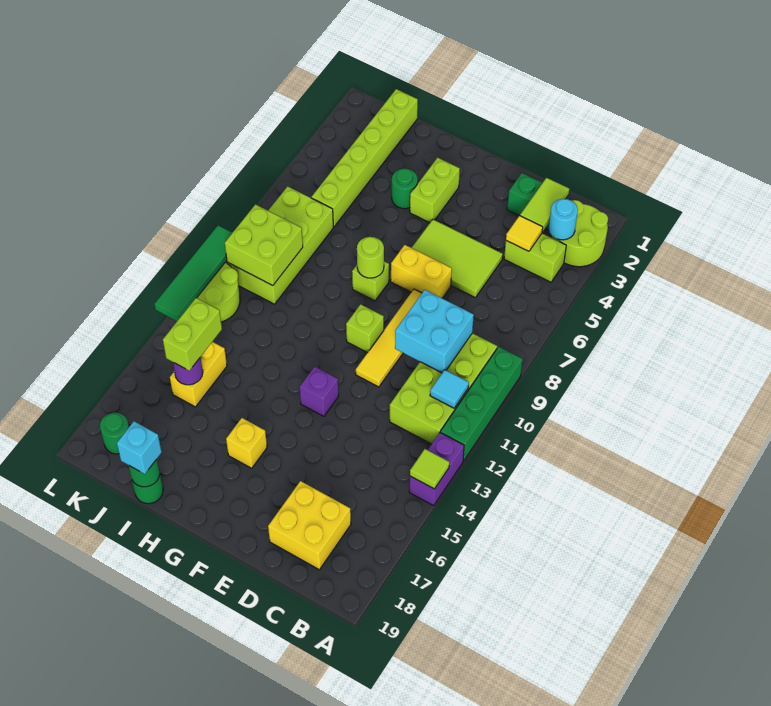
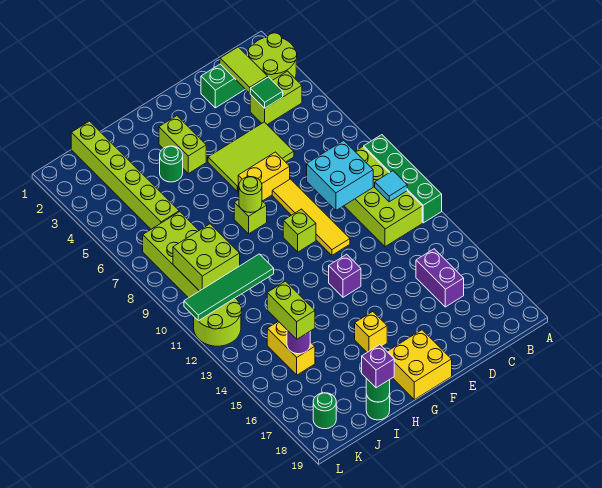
purple 1x2 brick [409,433,464,506] -> purple 1x2 brick moved to [416,249,464,307]
lime 1x1 tile [410,449,449,489] -> none
cyan 1x1 round brick [549,199,578,240] -> none
yellow 1x1 tile [506,216,543,251] -> green 1x1 tile [250,77,283,108]
yellow 2x2 brick [268,481,351,570] -> yellow 2x2 brick moved to [387,330,452,400]
cyan 1x1 brick [117,421,162,474] -> purple 1x1 brick [362,345,394,388]
green 1x4 tile [154,225,232,321] -> green 1x4 tile turned to [184,254,274,321]

